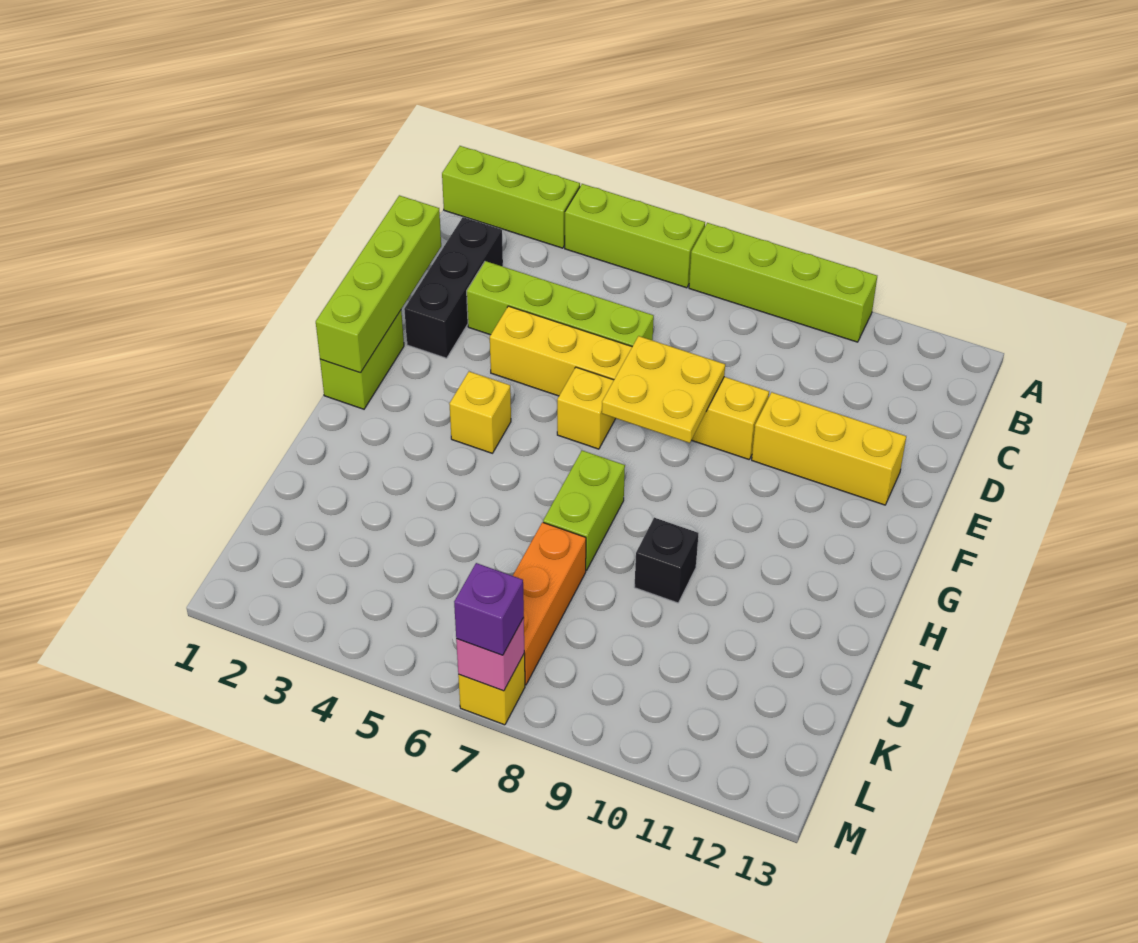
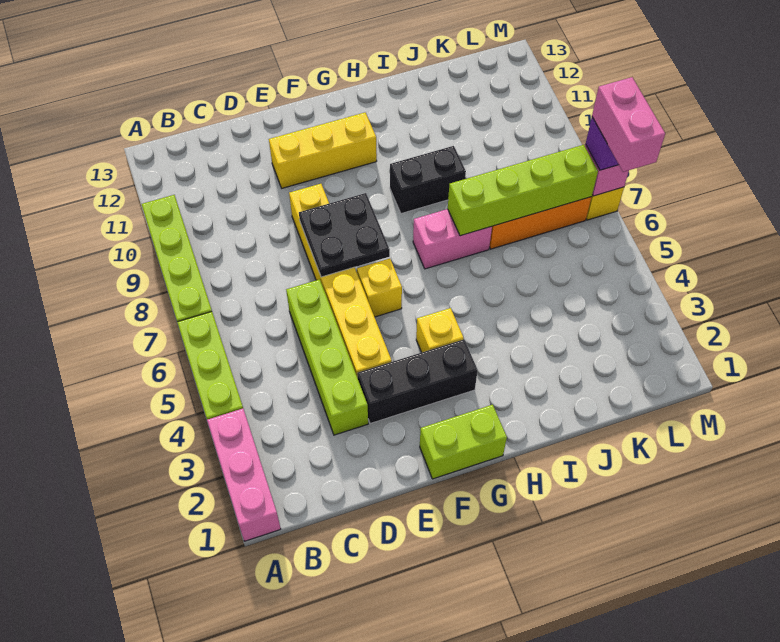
lime 1x3 brick [442,146,580,248] -> pink 1x3 brick [207,409,281,541]
black 1x3 brick [404,217,503,358] -> black 1x3 brick moved to [357,339,478,424]
lime 1x4 brick [316,195,441,373] -> lime 1x4 brick moved to [448,145,598,236]
yellow 2x2 plate [602,336,725,443] -> black 2x2 plate [299,193,390,277]
yellow 1x3 brick [752,392,906,505] -> yellow 1x3 brick turned to [269,113,377,188]
lime 1x2 brick [543,451,625,571] -> pink 1x2 brick [413,209,492,269]
black 1x1 brick [634,518,698,603] -> black 1x2 brick [390,146,466,214]
none -> pink 1x2 brick [592,77,665,172]

